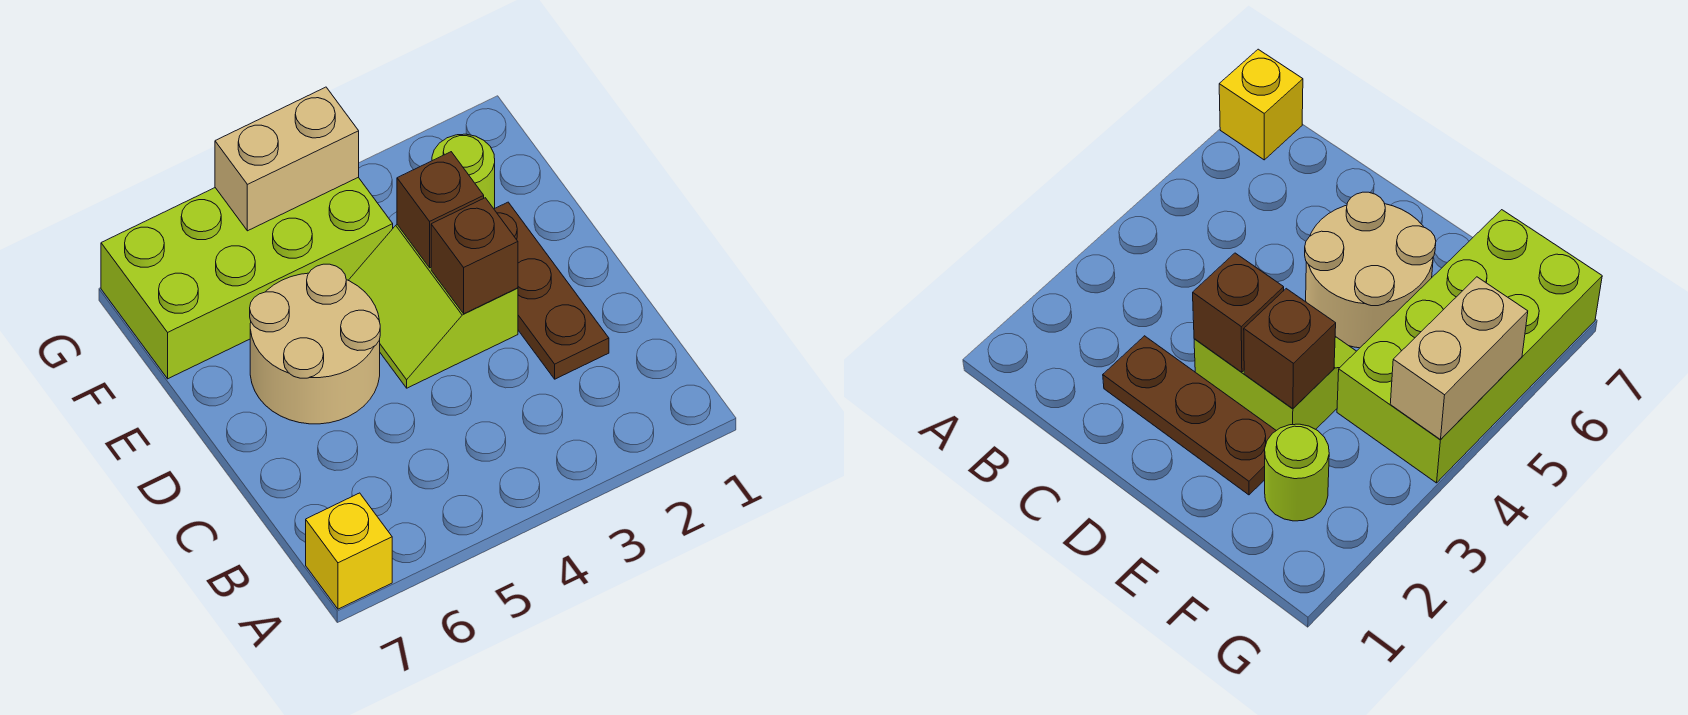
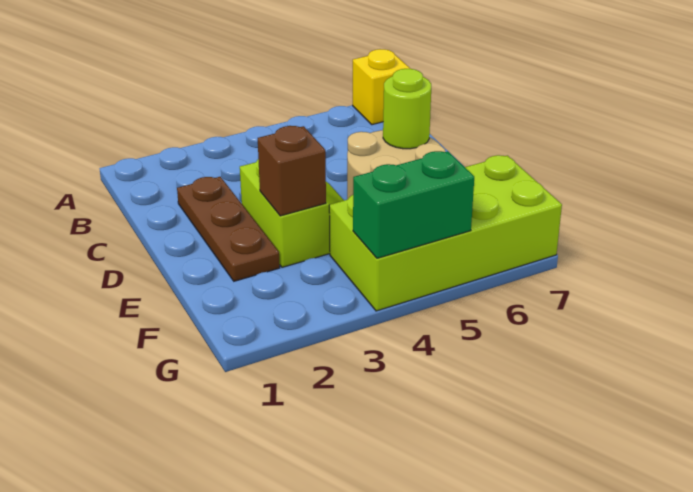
brown 1x1 brick [431,198,518,314] -> none
lime 1x1 round brick [432,134,495,209] -> lime 1x1 round brick moved to [383,69,431,149]
tan 1x2 brick [215,87,359,231] -> green 1x2 brick [353,151,474,258]

